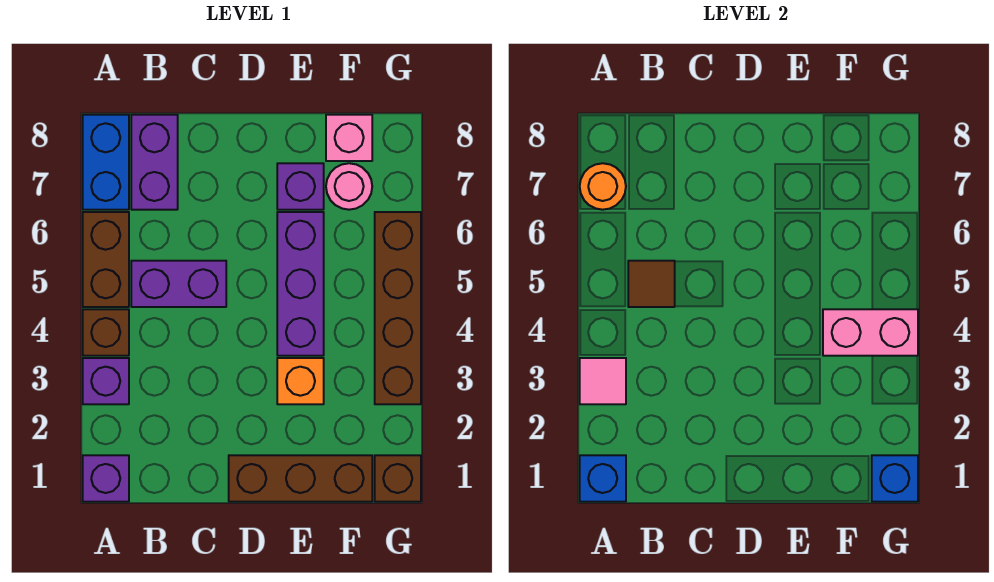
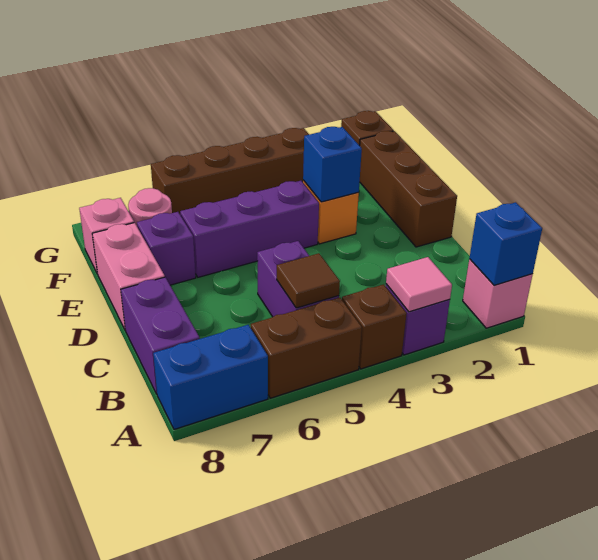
purple 1x1 brick [83,455,129,502] -> pink 1x1 brick [463,259,533,328]
orange 1x1 round brick [580,163,626,210] -> none
purple 1x2 brick [131,115,178,210] -> purple 1x2 brick turned to [121,277,200,394]
pink 1x2 brick [823,309,918,356] -> pink 1x2 brick moved to [92,223,165,331]
blue 1x1 brick [872,455,918,502] -> blue 1x1 brick moved to [303,127,362,202]

